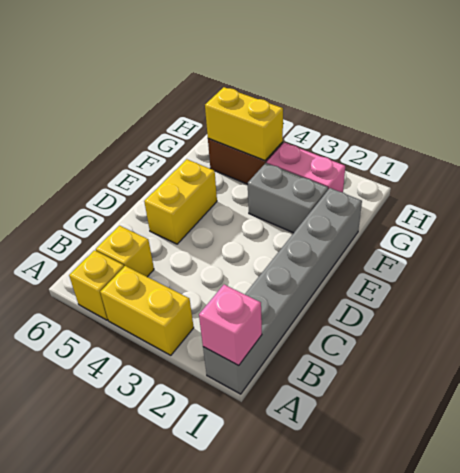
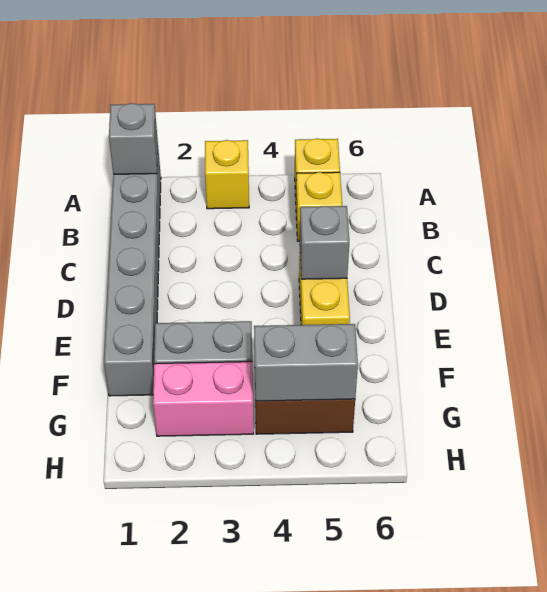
pink 1x1 brick [199,285,262,365] -> grey 1x1 brick [109,103,158,174]
yellow 1x2 brick [100,266,194,355] -> yellow 1x1 brick [205,140,249,209]
none -> grey 1x1 brick [300,206,349,279]
yellow 1x2 brick [205,87,283,161] -> grey 1x2 brick [254,324,358,401]

